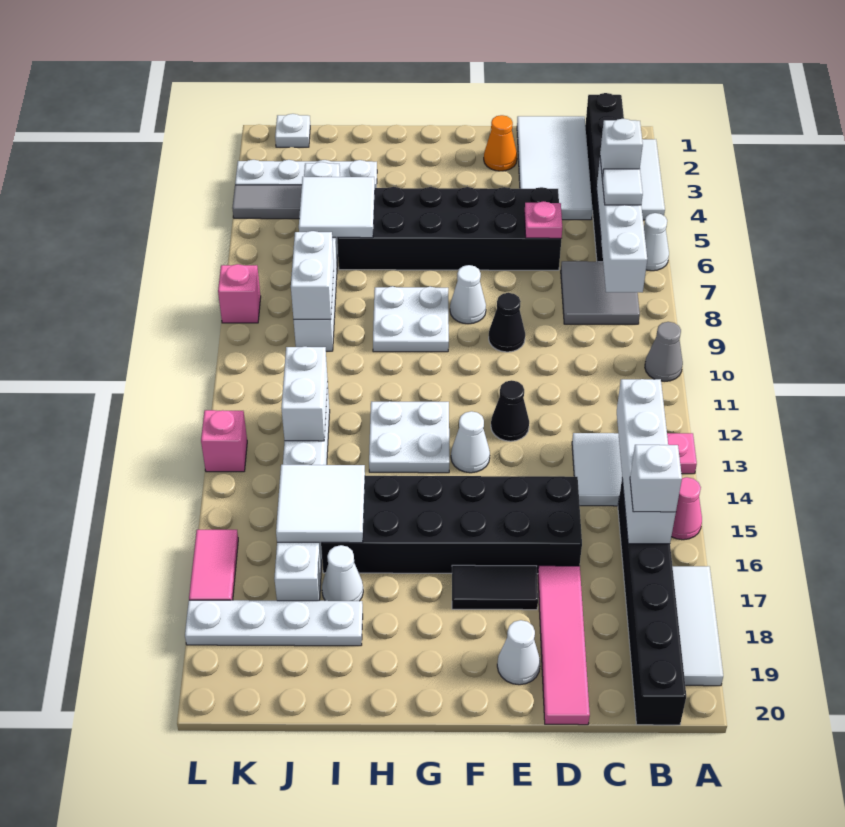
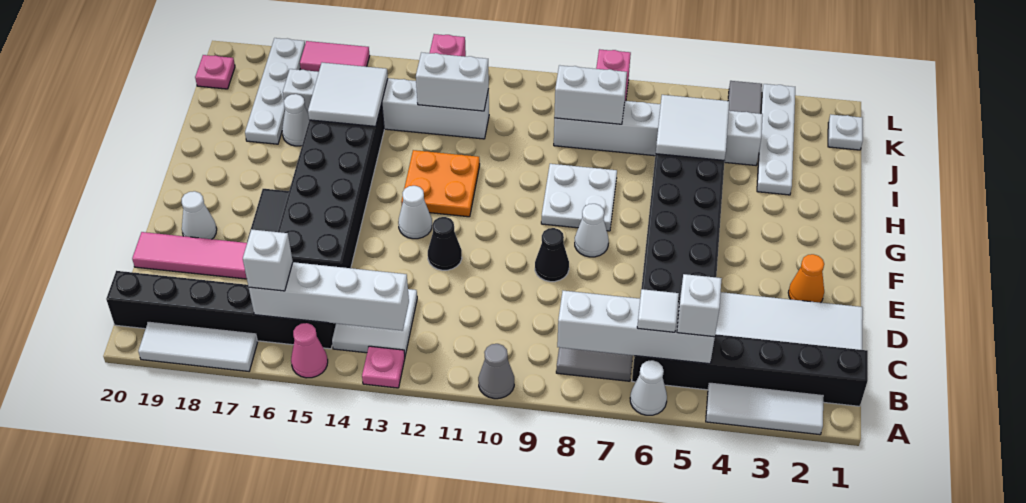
pink 1x1 plate [524,201,562,238] -> pink 1x1 plate moved to [195,55,235,89]
white 2x2 plate [369,401,449,473] -> orange 2x2 plate [401,150,480,217]

